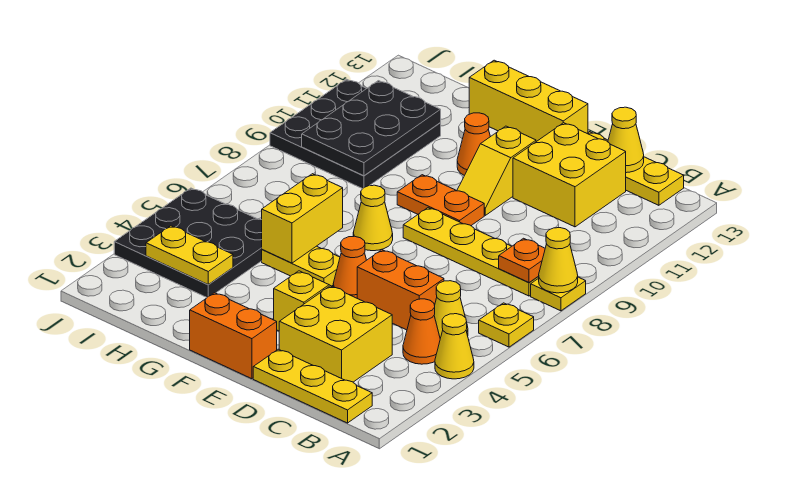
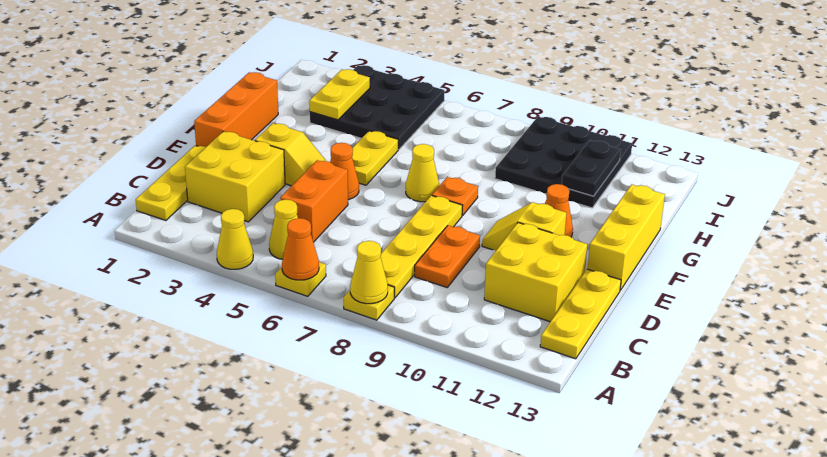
orange 1x1 cone [403,299,440,364] -> orange 1x1 cone moved to [282,218,319,280]
orange 1x1 plate [499,238,545,283] -> orange 1x1 plate moved to [432,177,478,215]
yellow 1x1 cone [608,107,644,173] -> none
orange 1x2 brick [190,293,277,379] -> orange 1x3 brick [194,72,278,147]
orange 1x2 plate [397,175,484,225] -> orange 1x2 plate moved to [415,225,480,287]
yellow 1x2 brick [262,174,343,263] -> none
black 2x3 plate [302,81,441,176] -> black 1x2 plate [562,140,621,196]

